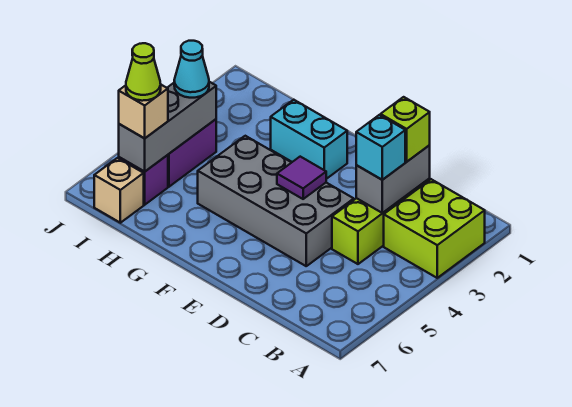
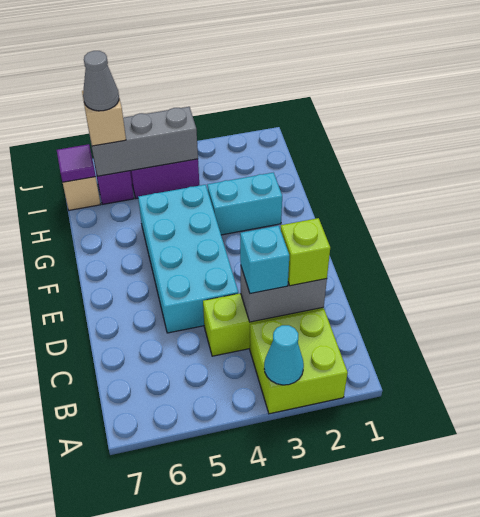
grey 2x4 brick [198,136,354,266] -> cyan 2x4 brick [138,185,238,333]
purple 1x1 tile [277,157,326,199] -> purple 1x1 tile moved to [57,144,96,182]
cyan 1x2 brick [271,100,347,179] -> cyan 1x2 brick turned to [207,173,282,235]
cyan 1x1 cone [174,41,209,98] -> cyan 1x1 cone moved to [264,325,304,385]
lime 1x1 cone [126,43,161,101] -> grey 1x1 cone [83,51,119,111]

